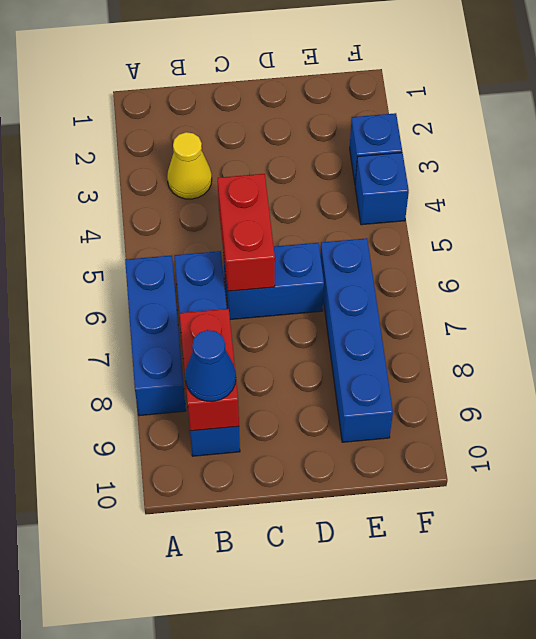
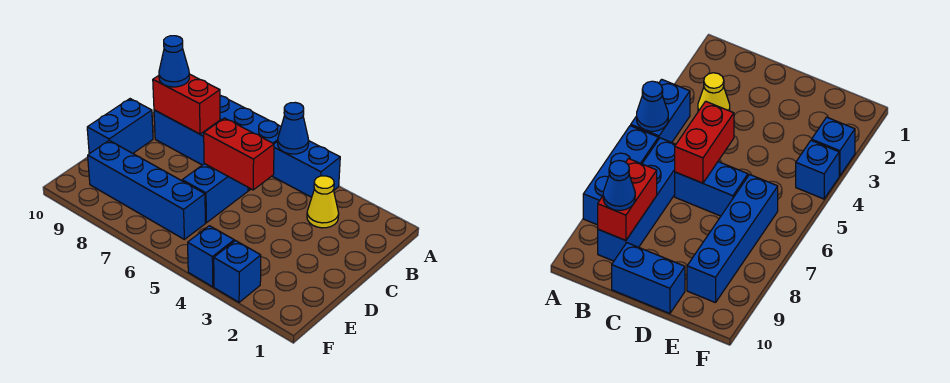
none -> blue 1x2 brick [272,141,340,197]
none -> blue 1x1 cone [278,102,309,154]
none -> blue 1x2 brick [87,99,153,154]

